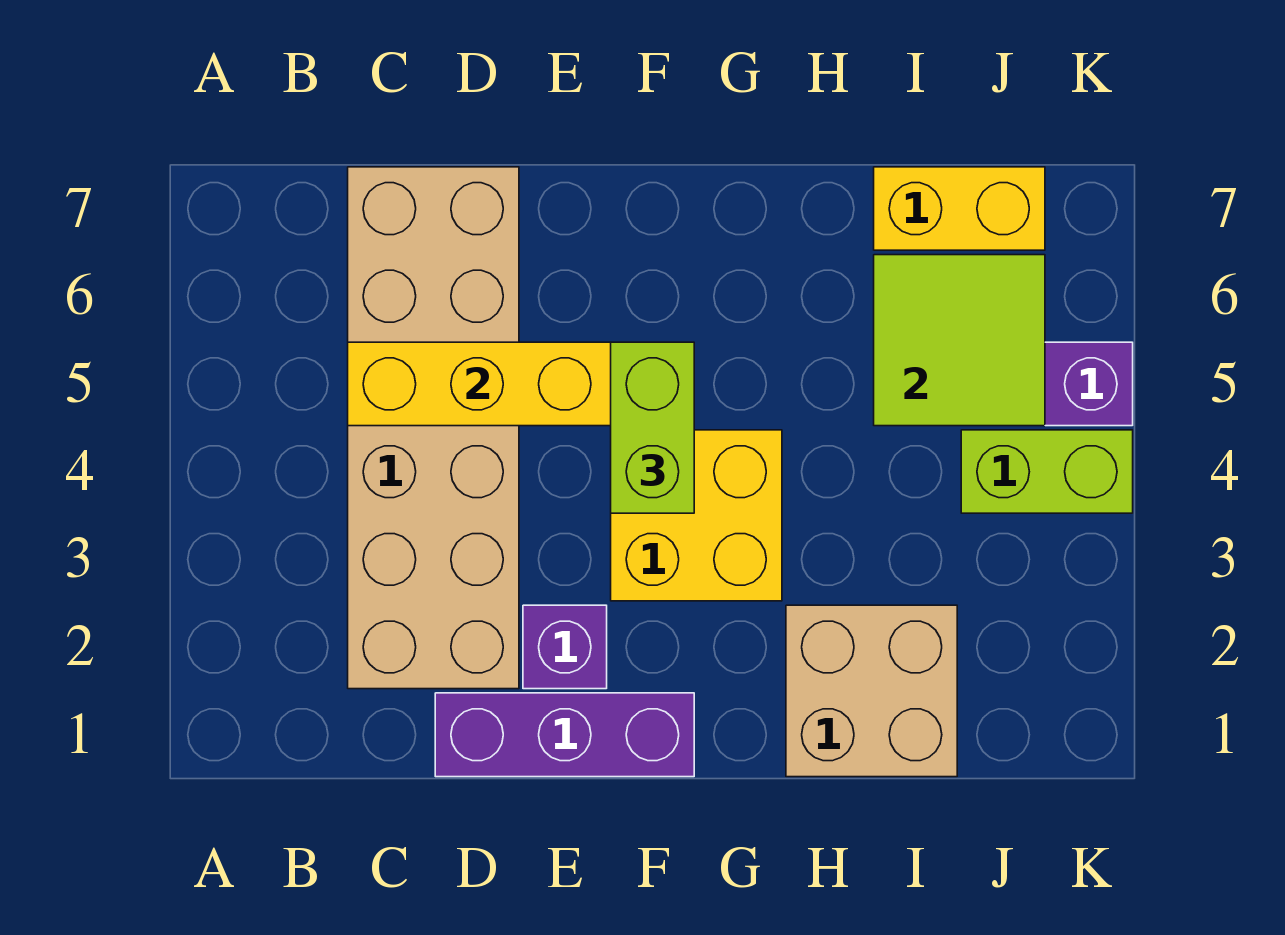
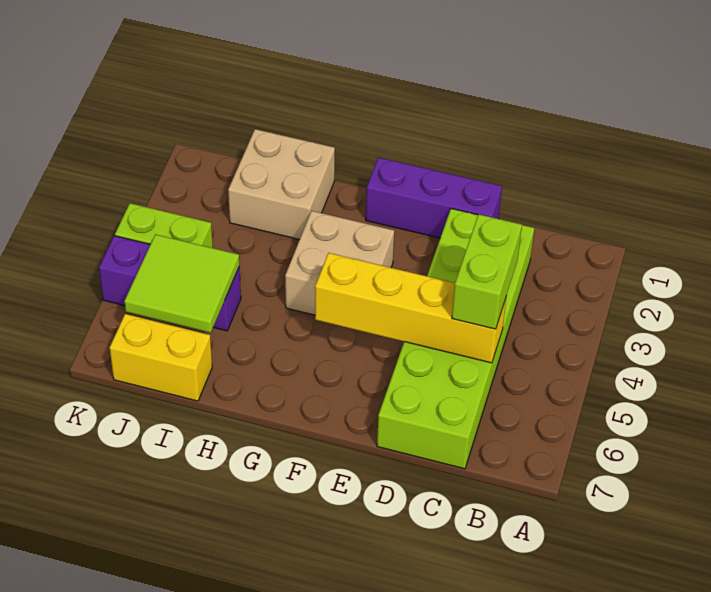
tan 2x6 brick [348,167,519,689] -> lime 2x6 brick [377,209,534,469]
purple 1x1 brick [523,605,607,689] -> none
yellow 2x2 brick [611,430,782,601] -> tan 2x2 brick [285,211,394,315]
lime 1x2 brick [611,342,694,513] -> lime 1x2 brick moved to [452,214,522,329]

